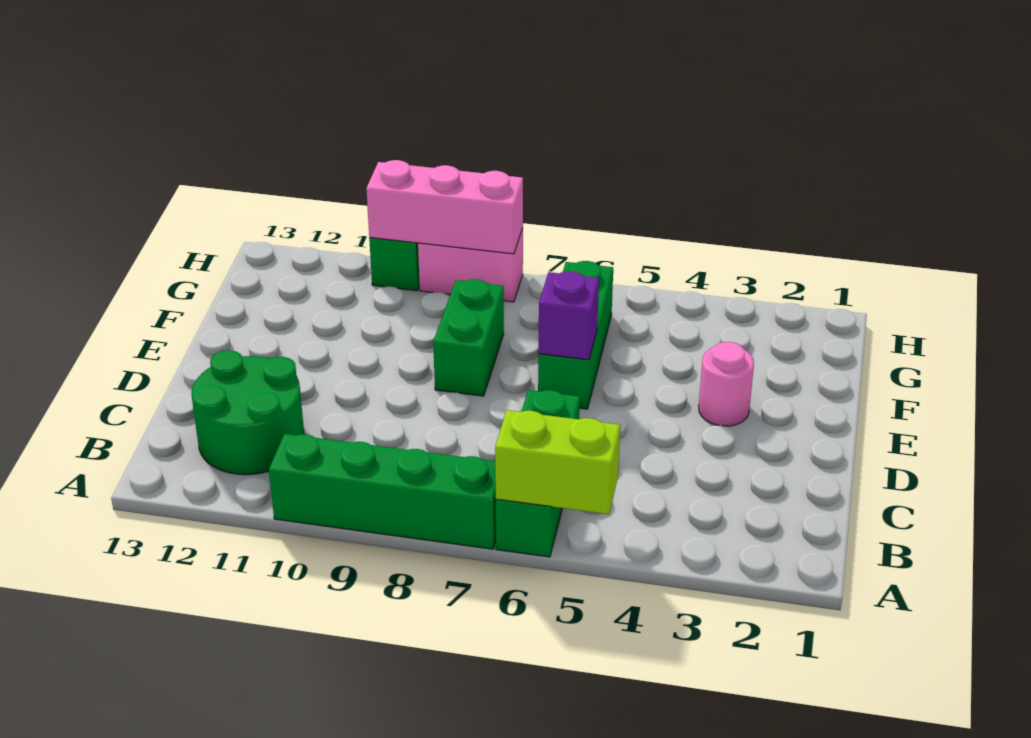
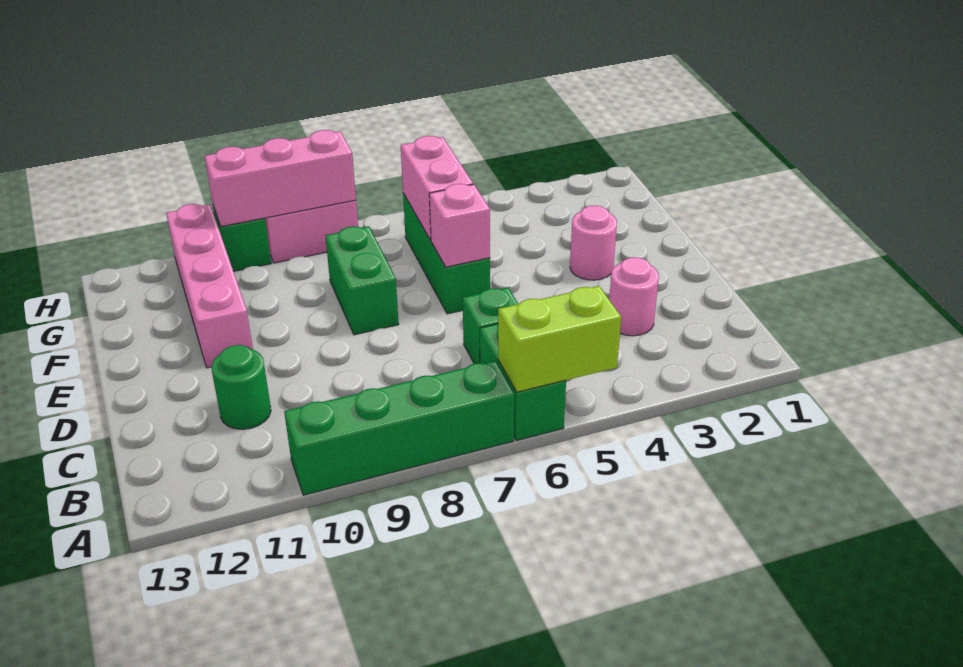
green 2x2 round brick [191,350,304,475] -> green 1x1 round brick [212,345,271,429]
none -> pink 1x1 round brick [609,257,659,336]
purple 1x1 brick [538,271,599,360] -> pink 1x1 brick [429,184,490,267]
none -> pink 1x4 brick [166,204,253,368]
none -> pink 1x2 brick [401,136,473,240]

